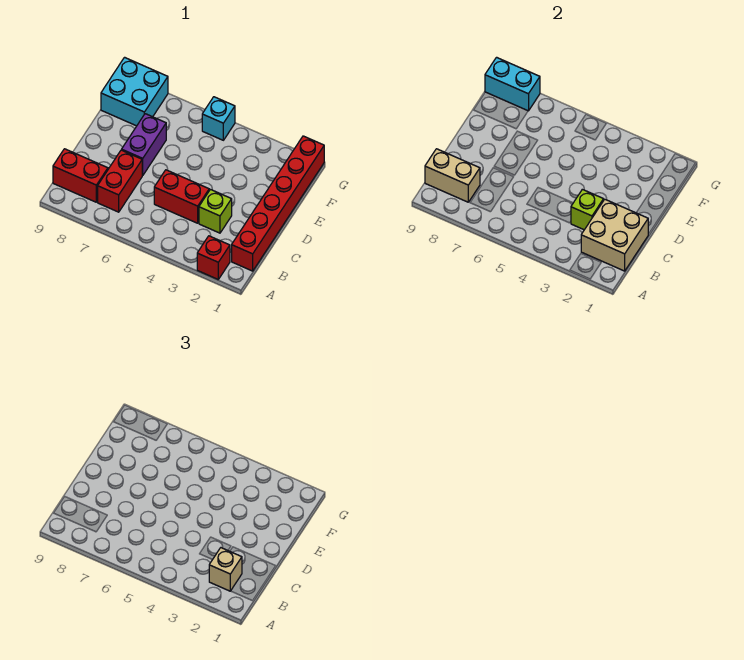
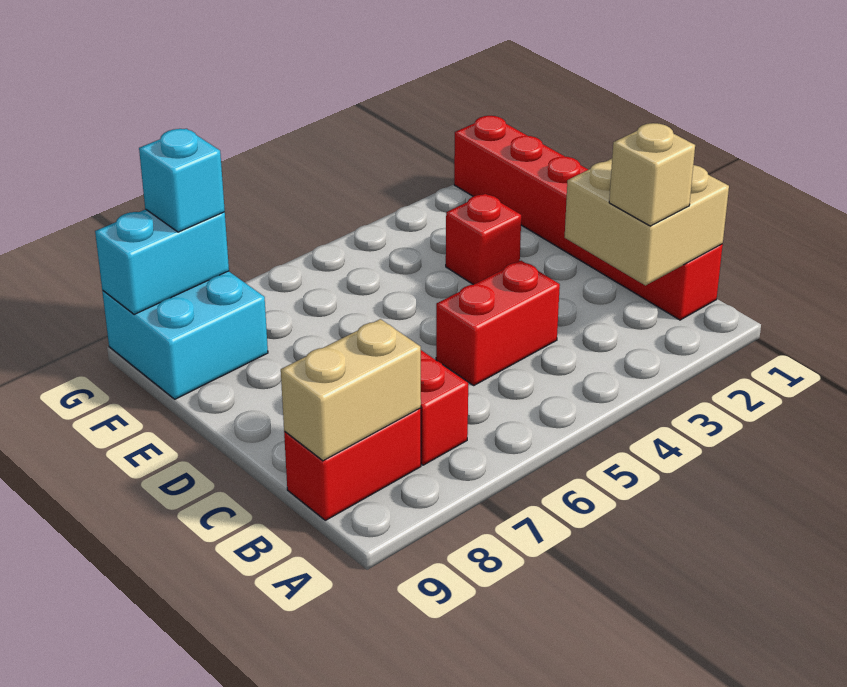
red 1x1 brick [197,236,230,279] -> red 1x1 brick moved to [446,194,521,285]
lime 1x1 brick [199,189,232,233] -> none
lime 1x1 brick [571,189,604,230] -> none
purple 1x2 brick [122,114,166,175] -> none
cyan 1x1 brick [202,97,235,140] -> cyan 1x1 brick moved to [139,129,225,232]

